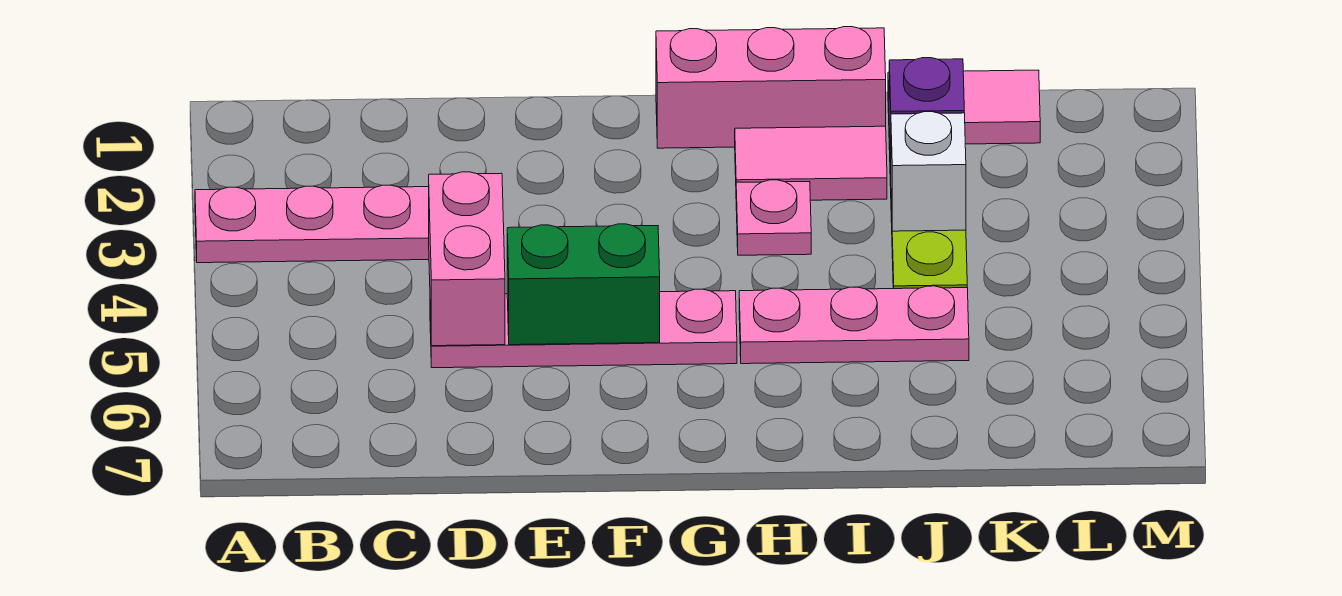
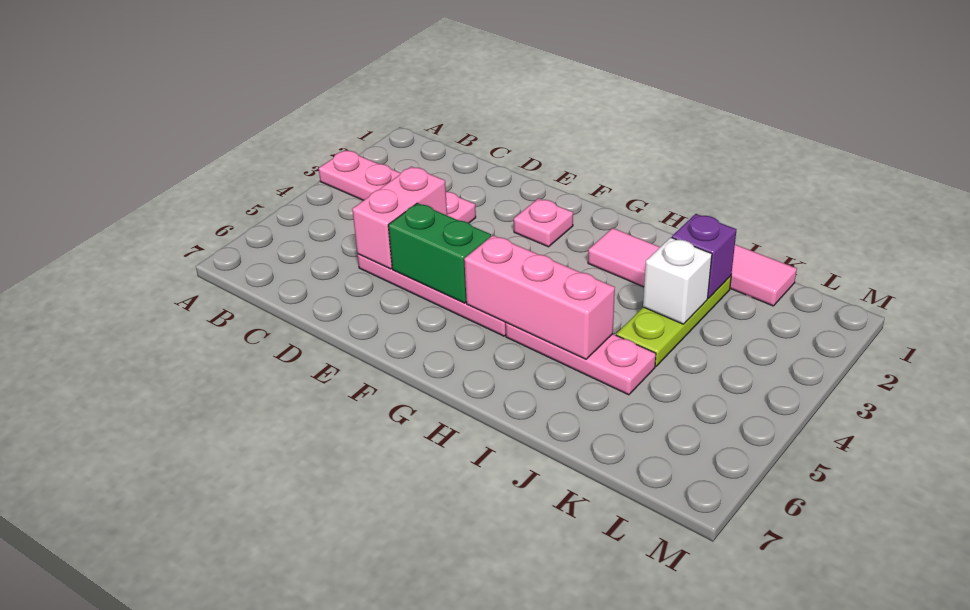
pink 1x3 brick [656,27,886,148] -> pink 1x3 brick moved to [464,235,615,359]
pink 1x1 plate [736,180,811,255] -> pink 1x1 plate moved to [514,198,573,247]

